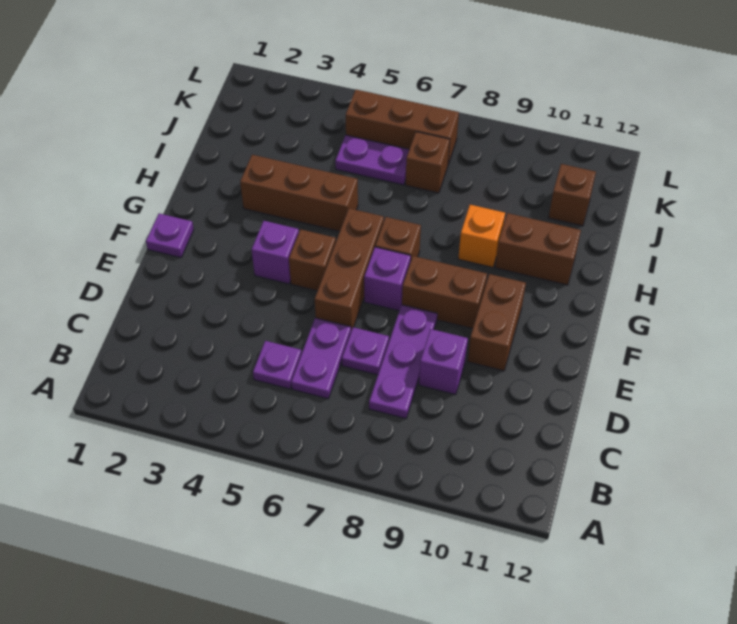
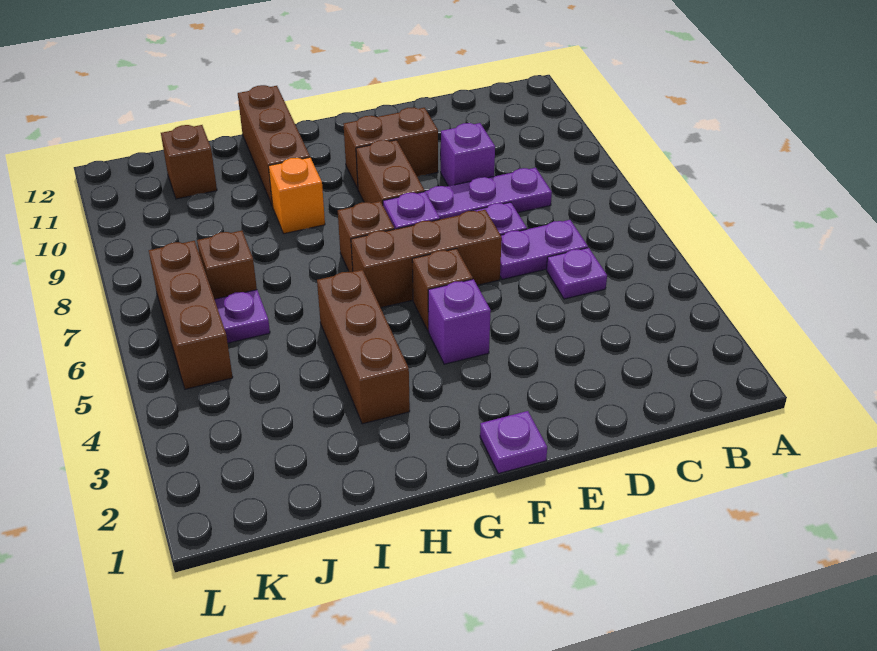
brown 1x2 brick [495,213,581,285] -> brown 1x3 brick [238,85,310,207]
purple 1x2 plate [335,135,409,185] -> purple 1x1 plate [215,290,270,343]

